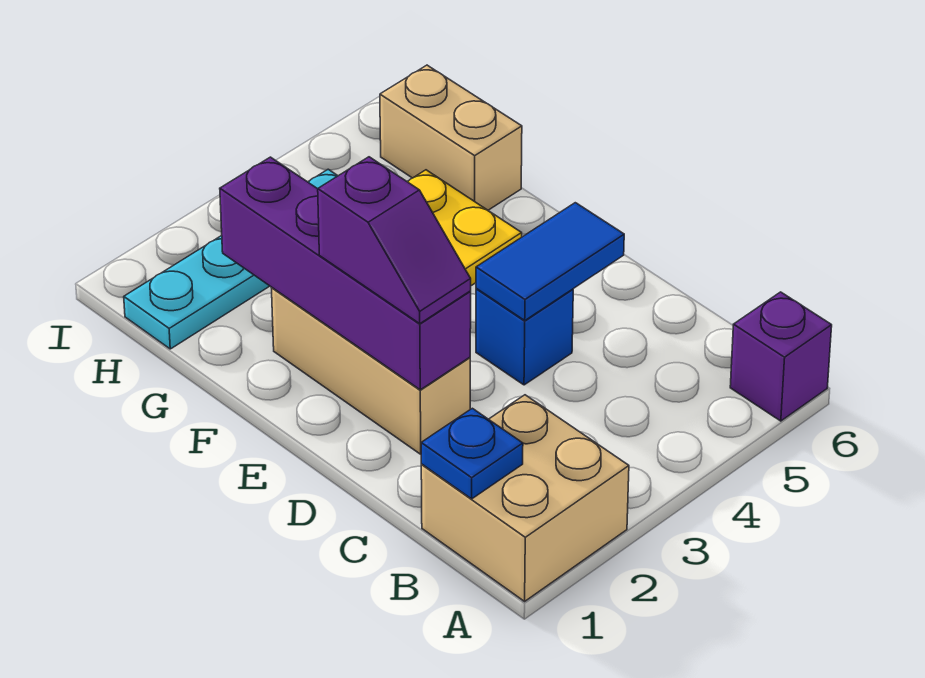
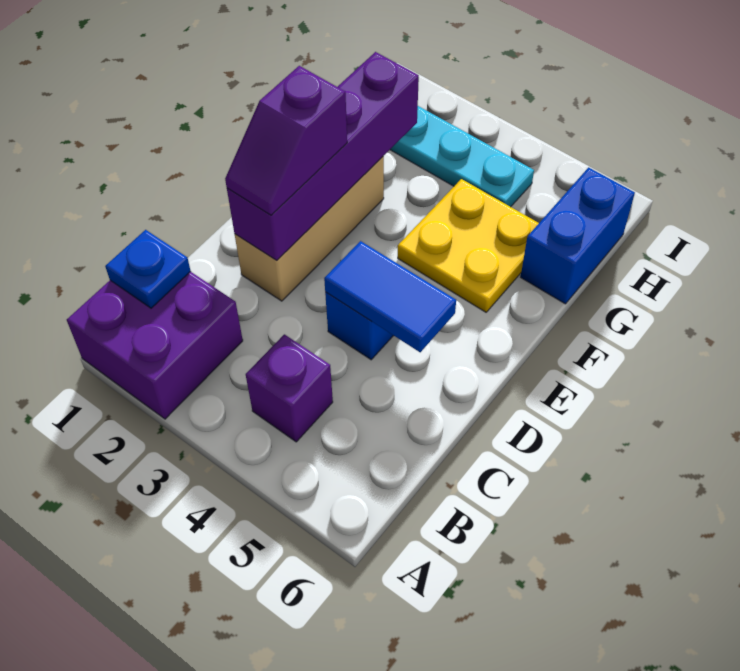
tan 2x2 brick [421,395,629,601] -> purple 2x2 brick [67,272,243,419]
purple 1x1 brick [730,292,832,421] -> purple 1x1 brick moved to [246,334,333,442]
tan 1x2 brick [380,65,522,210] -> blue 1x2 brick [521,167,635,304]

